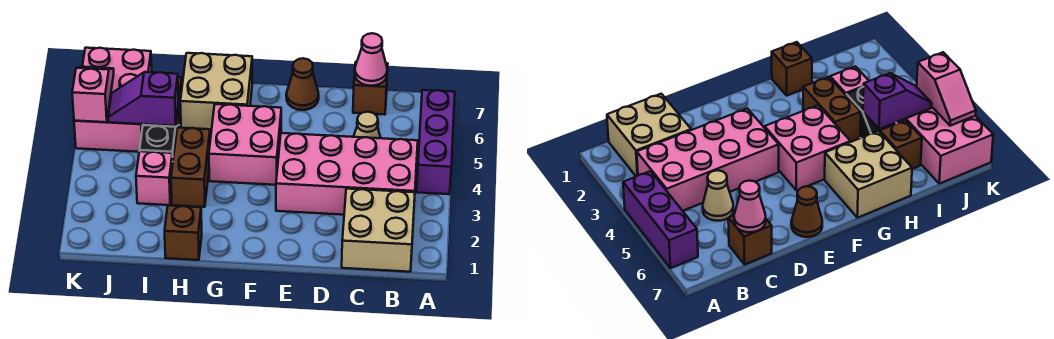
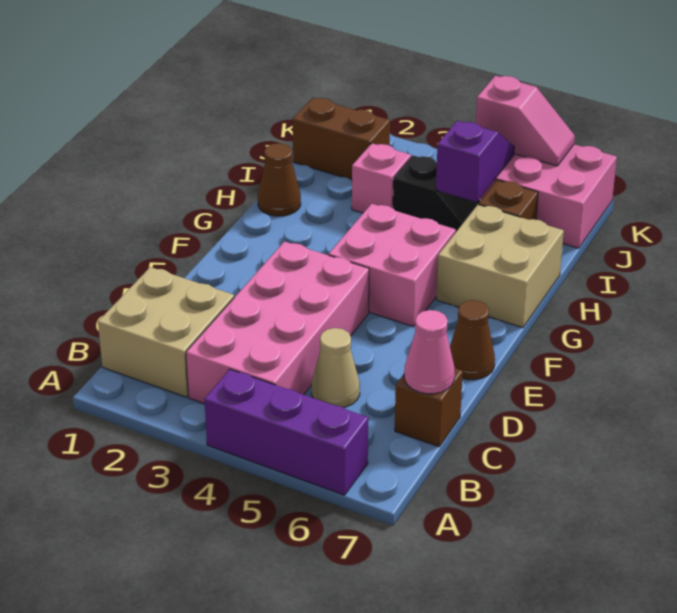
brown 1x1 brick [165,206,202,260] -> brown 1x1 cone [258,143,301,216]
brown 1x2 brick [171,127,210,207] -> brown 1x2 brick moved to [293,98,390,180]

